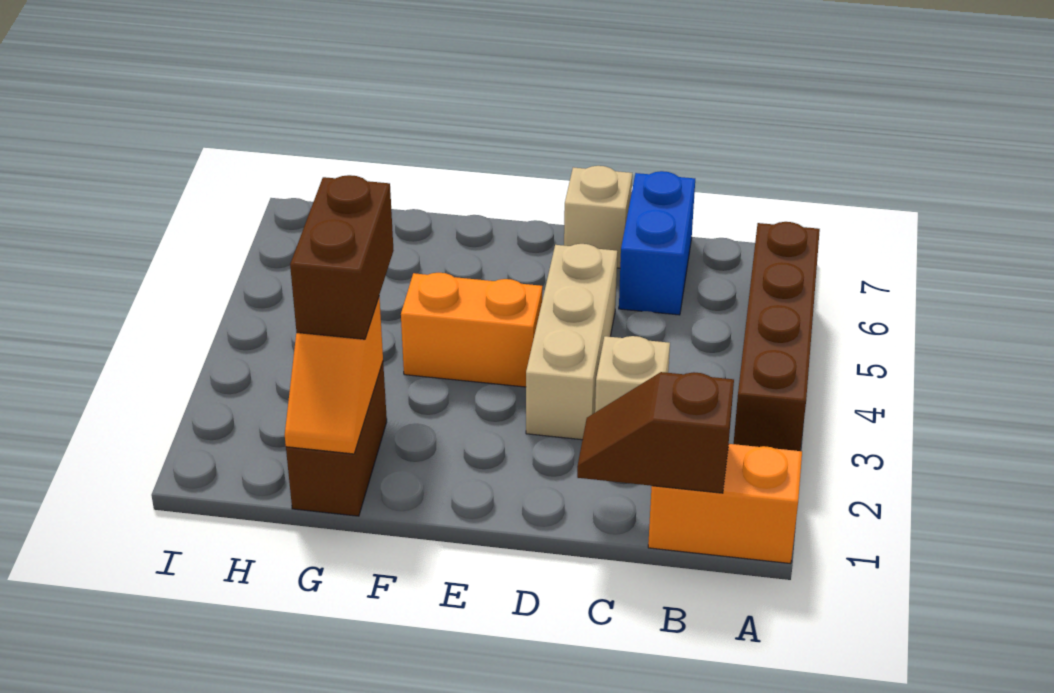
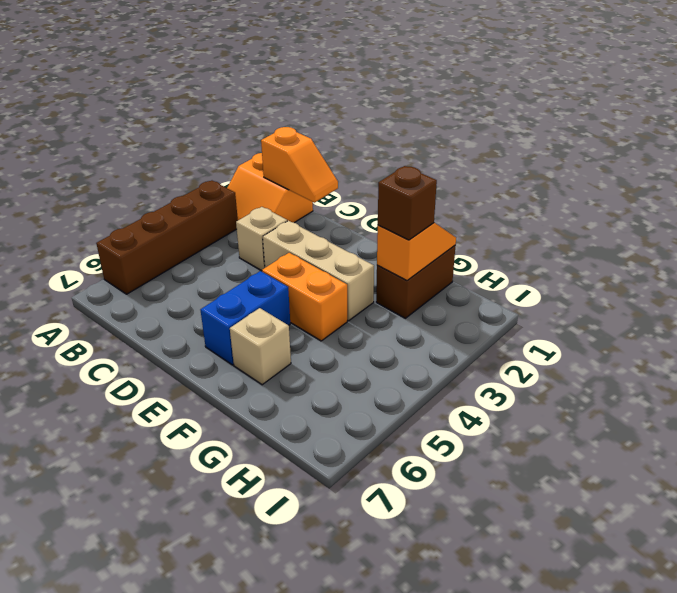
brown 1x2 slope [577,372,734,493] -> orange 1x2 slope [261,127,338,203]
blue 1x2 brick [619,171,695,315] -> blue 1x2 brick moved to [201,271,290,365]
tan 1x3 brick [526,244,617,440] -> tan 1x3 brick turned to [263,221,374,321]
tan 1x1 brick [564,166,632,268] -> tan 1x1 brick moved to [230,308,291,385]
brown 1x2 brick [290,175,394,339] -> brown 1x1 brick [378,166,437,240]

